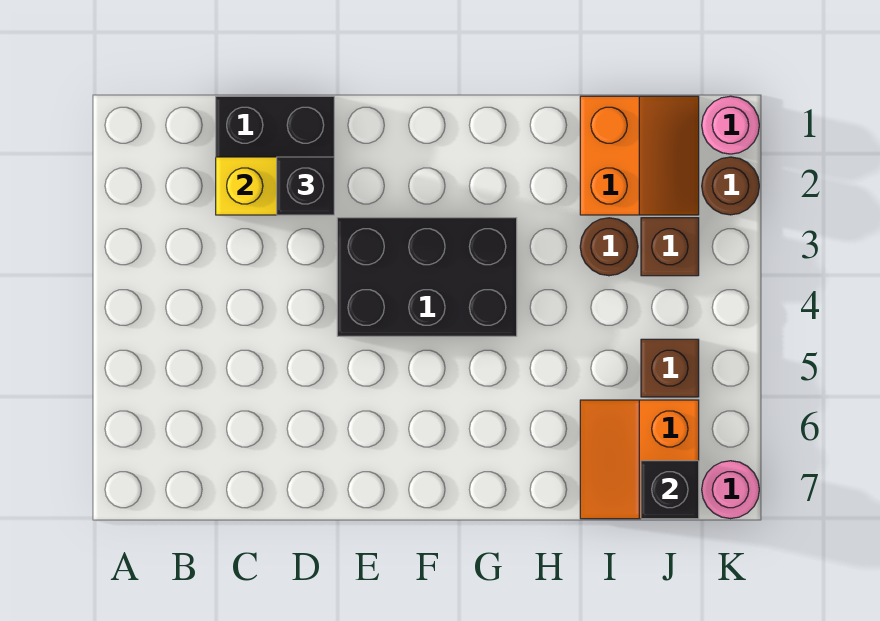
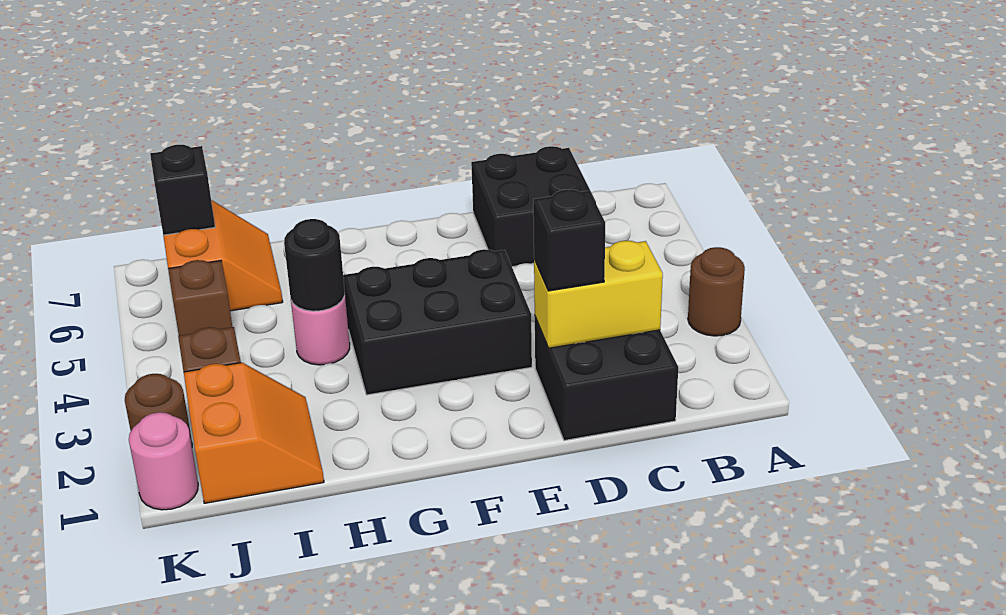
none -> black 2x2 brick [471,146,596,267]
none -> black 1x1 round brick [284,219,345,311]
orange 2x2 slope [580,96,699,215] -> orange 2x2 slope turned to [184,363,324,503]
brown 1x1 round brick [580,218,638,276] -> brown 1x1 round brick moved to [688,247,745,336]
pink 1x1 round brick [702,461,759,519] -> pink 1x1 round brick moved to [291,296,350,365]

